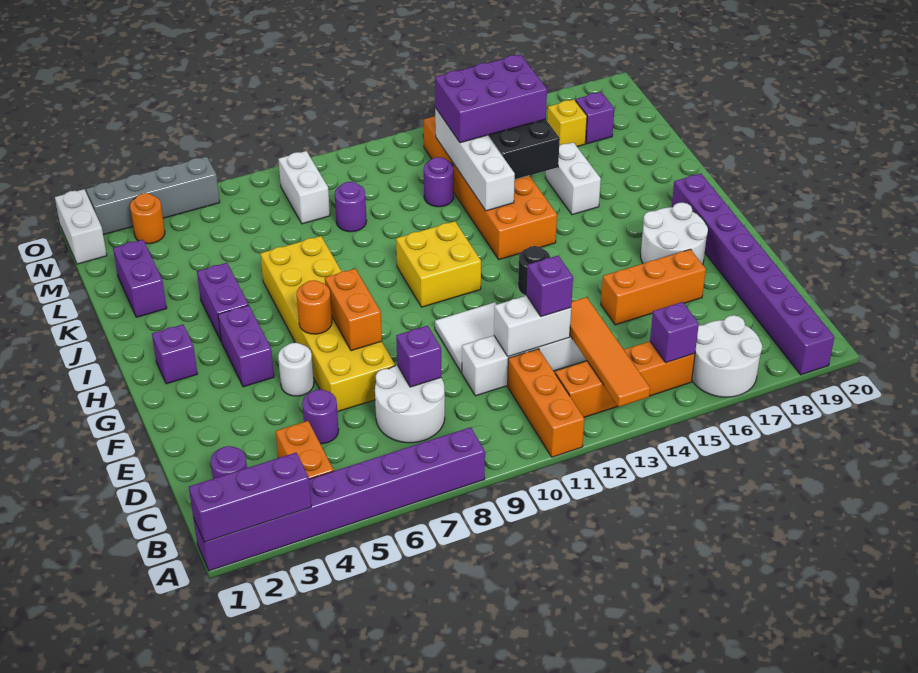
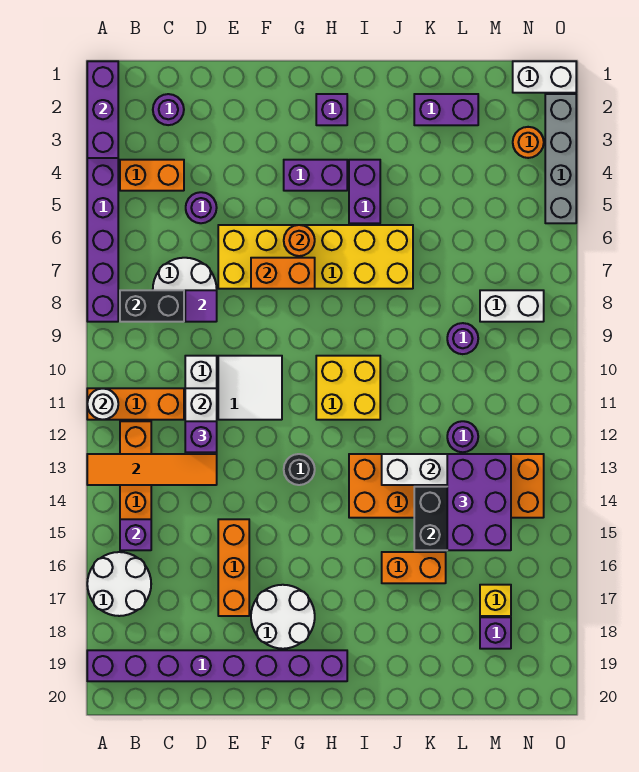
none -> black 1x2 brick [120,290,184,322]
purple 1x1 brick [396,326,441,387] -> purple 1x1 tile [185,290,217,322]
white 1x1 round brick [278,343,314,396] -> white 1x1 round brick moved to [87,389,118,420]
purple 1x2 brick [197,263,249,341] -> purple 1x2 brick turned to [349,160,380,223]
white 1x2 brick [545,142,601,215] -> orange 1x2 brick [382,552,446,583]

